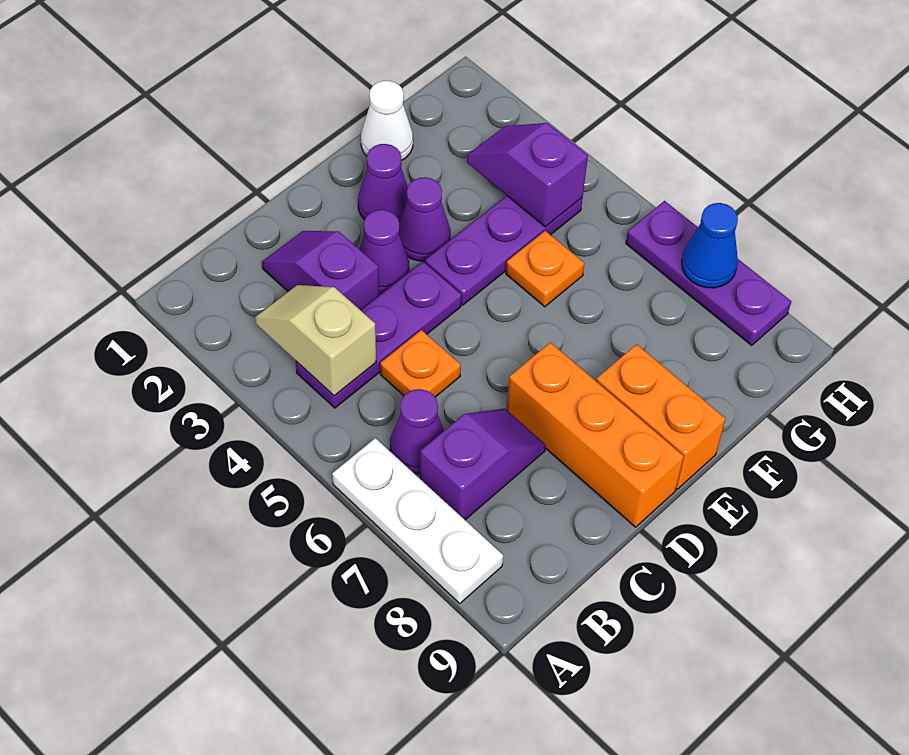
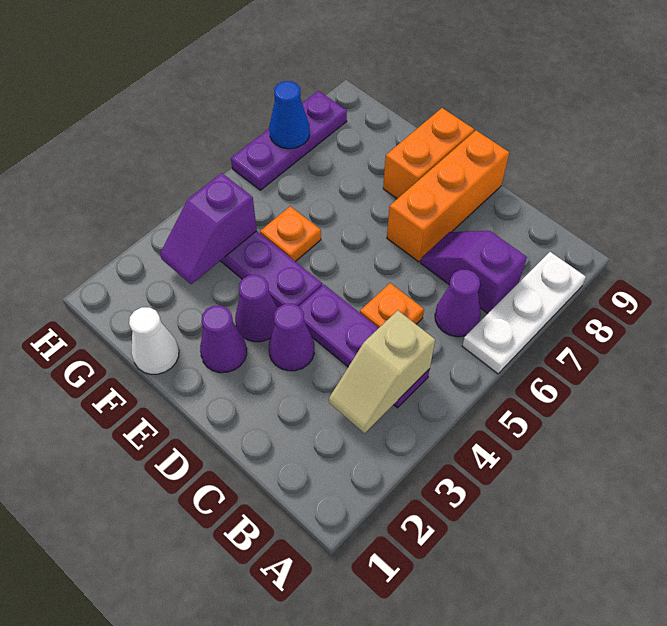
purple 1x2 slope [262,231,379,310] -> none

